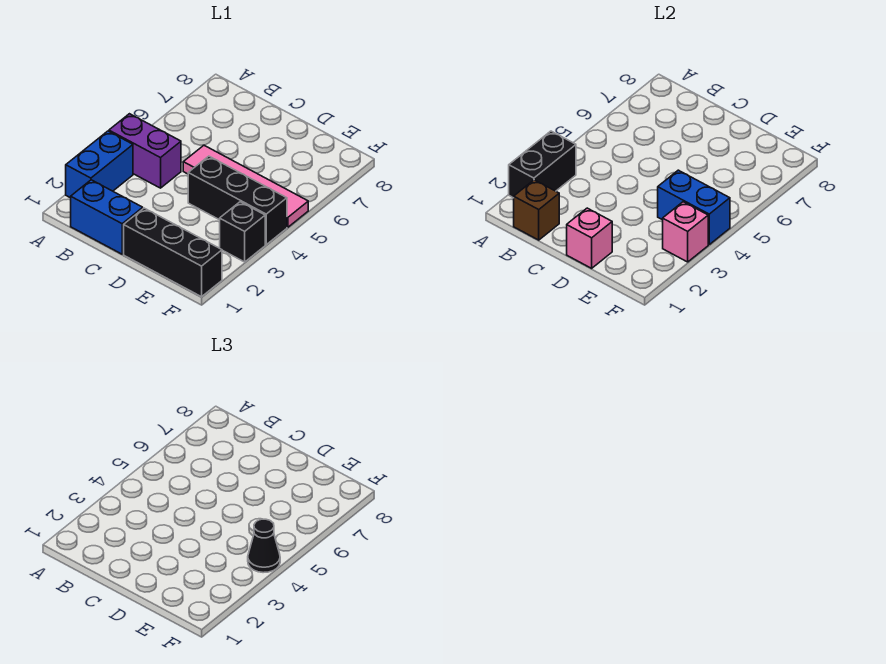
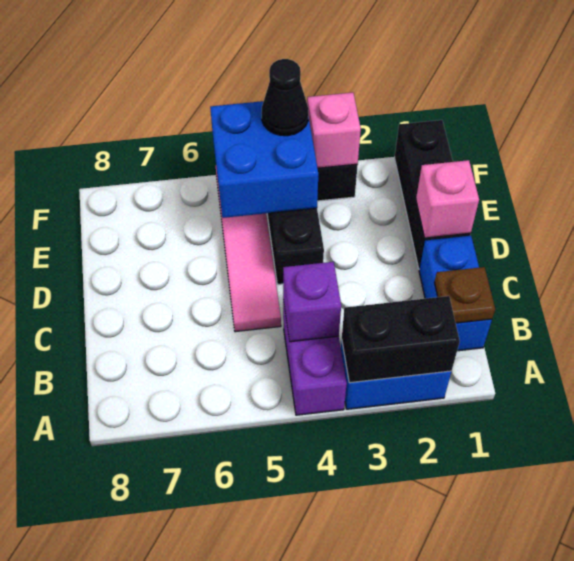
brown 1x1 brick [514,180,559,240] -> brown 1x1 plate [434,267,495,323]
none -> purple 1x1 brick [283,262,341,342]
blue 1x2 brick [658,170,730,244] -> blue 2x2 brick [210,101,318,218]

